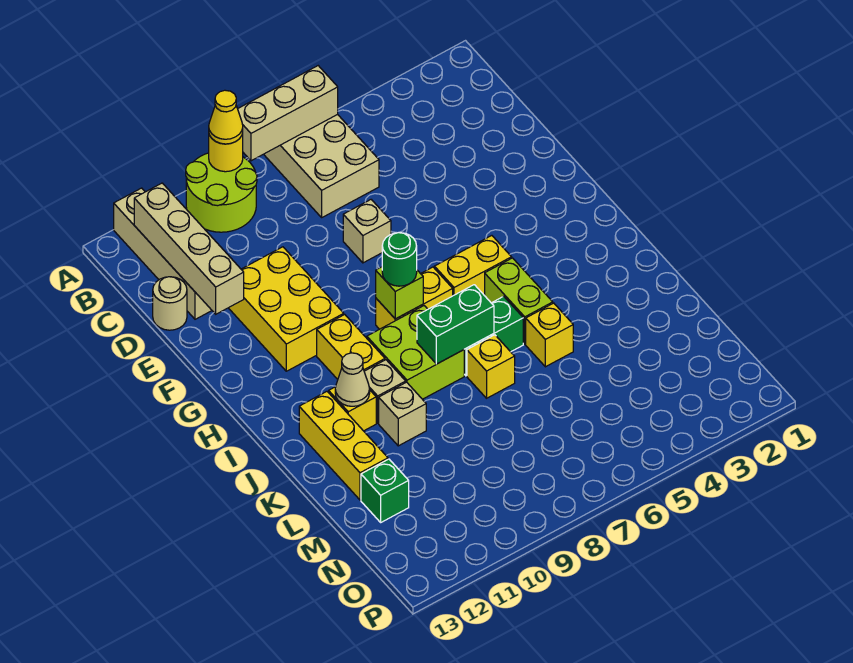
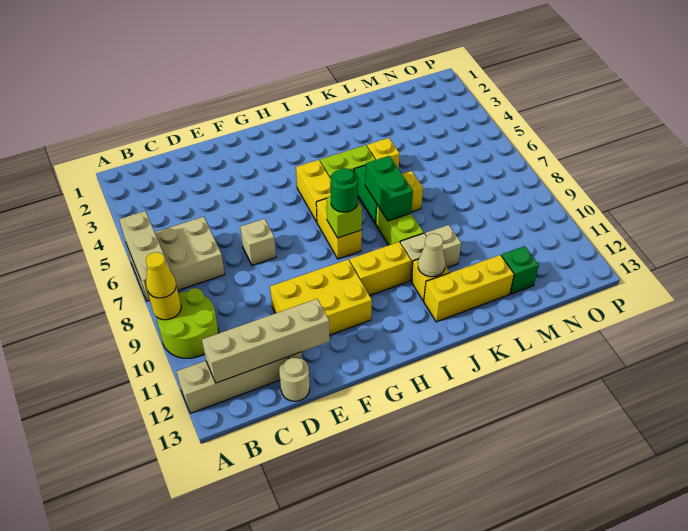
lime 2x2 brick [367,306,464,399] -> lime 1x2 brick [376,205,424,245]

